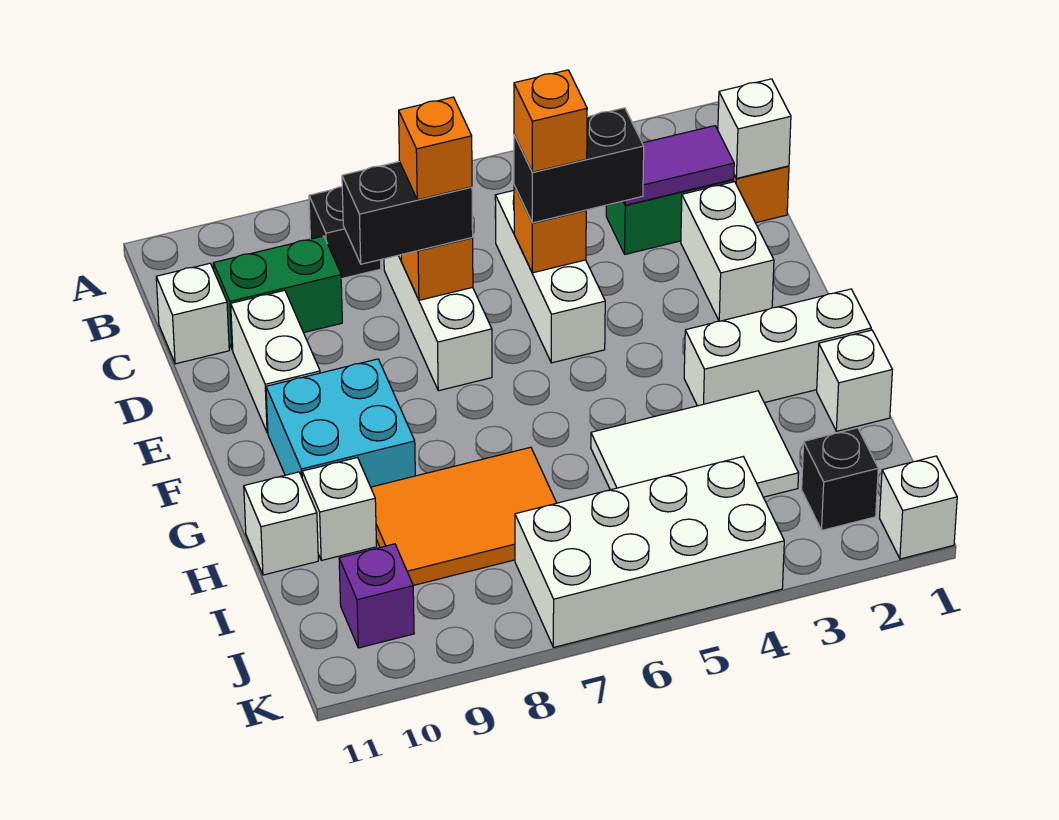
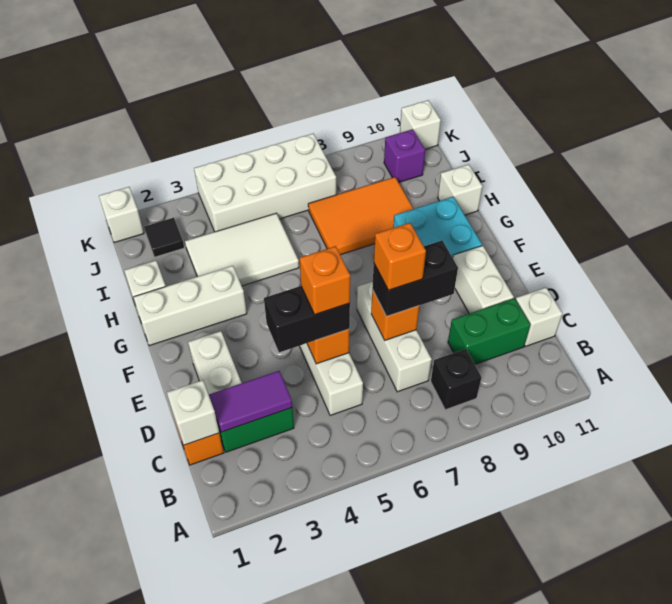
white 1x1 brick [302,458,377,560] -> white 1x1 brick moved to [400,100,441,149]
black 1x1 brick [802,428,878,530] -> black 1x1 tile [144,218,184,257]

